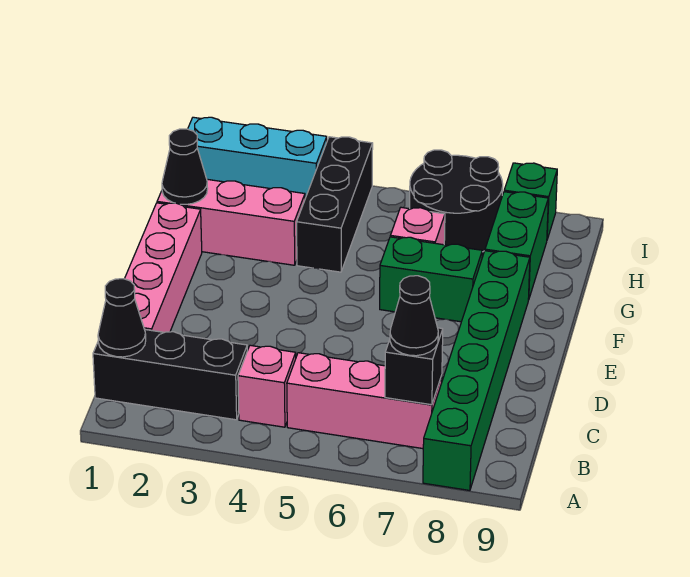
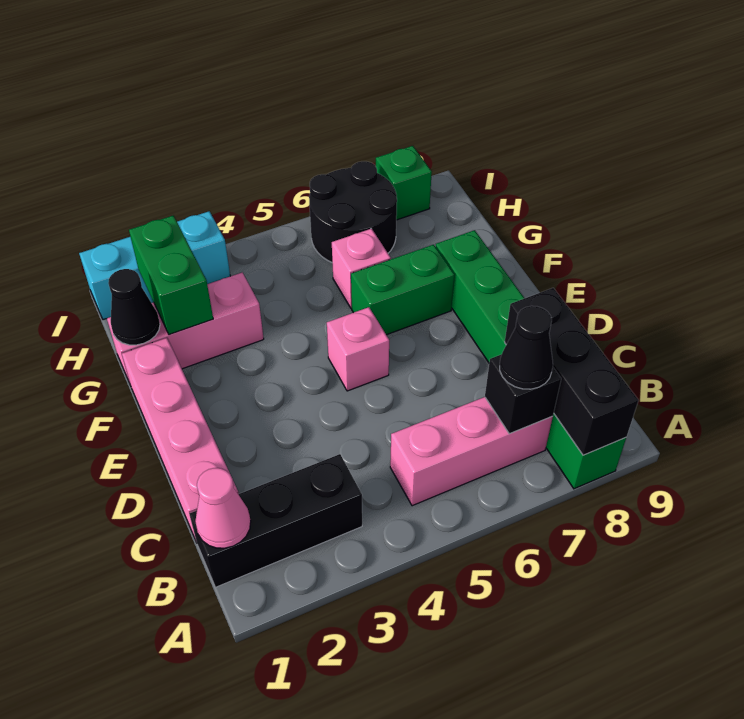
black 1x1 cone [98,279,146,357] -> pink 1x1 cone [195,468,251,548]
pink 1x1 brick [238,345,296,427] -> pink 1x1 brick moved to [327,307,389,391]
black 1x3 brick [297,137,373,272] -> black 1x3 brick moved to [505,288,638,455]
green 1x2 brick [485,192,548,300] -> green 1x2 brick moved to [129,216,213,335]

